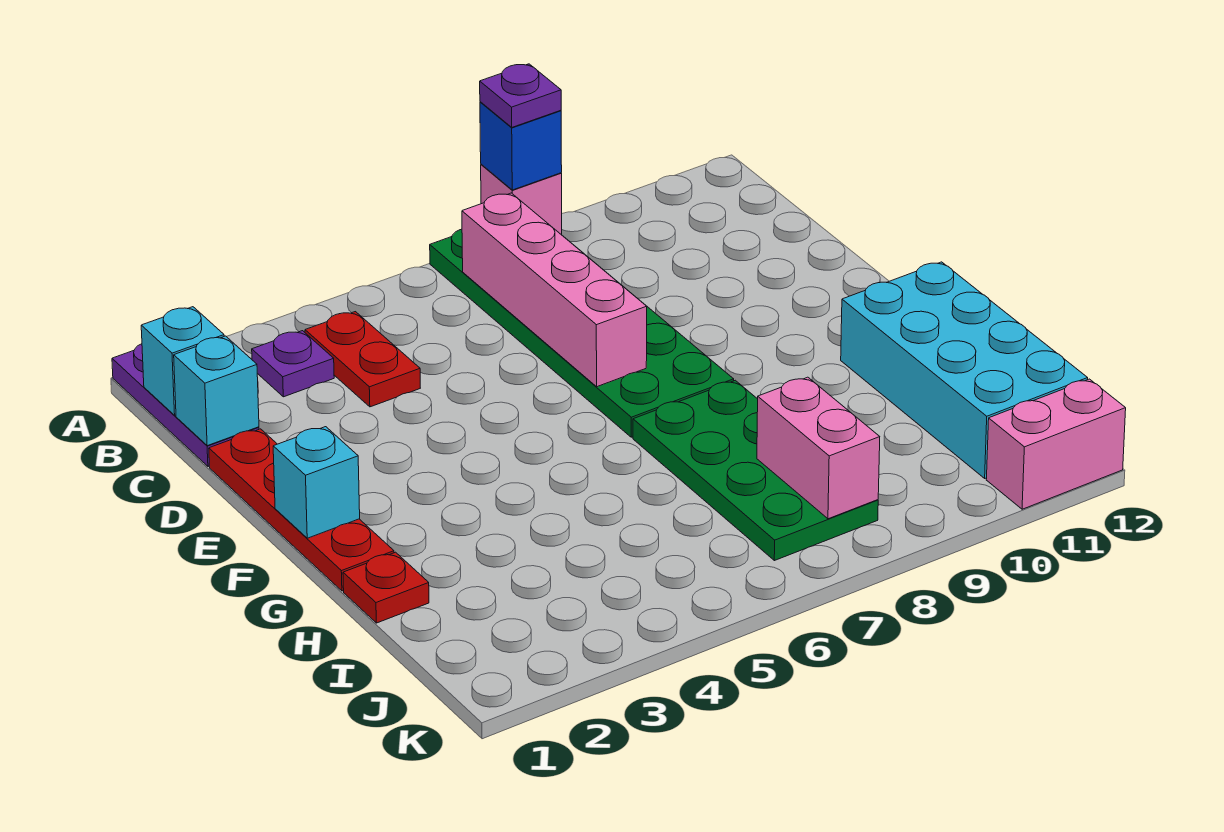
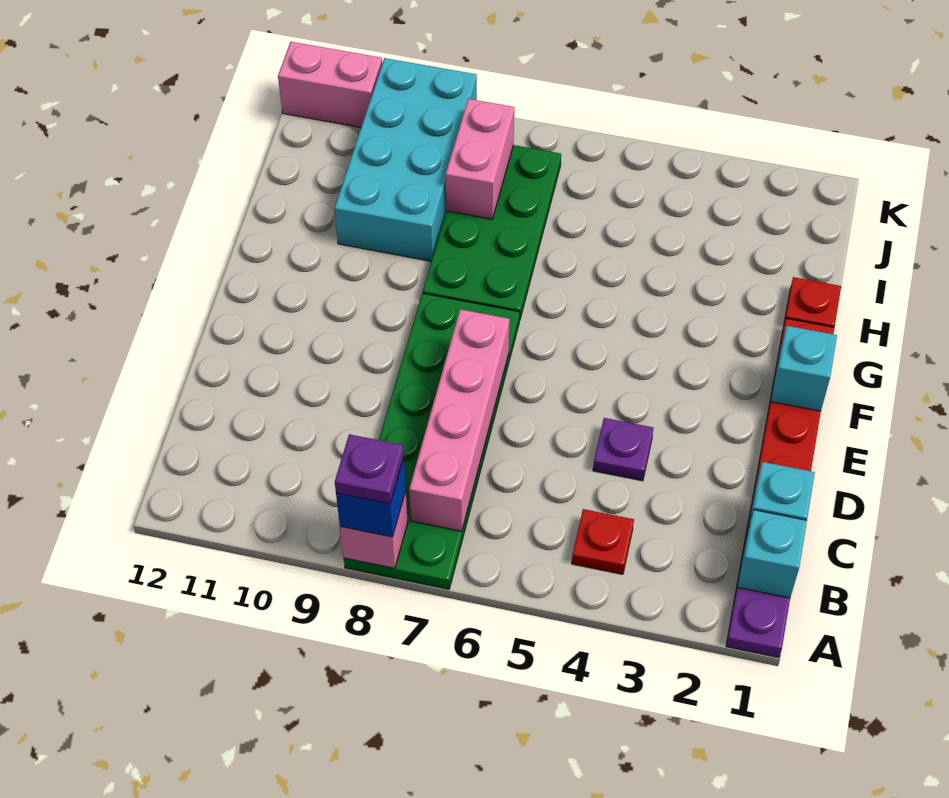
purple 1x1 plate [252,331,334,397] -> purple 1x1 plate moved to [593,418,654,481]
red 1x2 plate [305,312,420,407] -> red 1x1 plate [572,509,634,574]
cyan 2x4 brick [841,262,1088,478] -> cyan 2x4 brick moved to [334,58,477,261]

